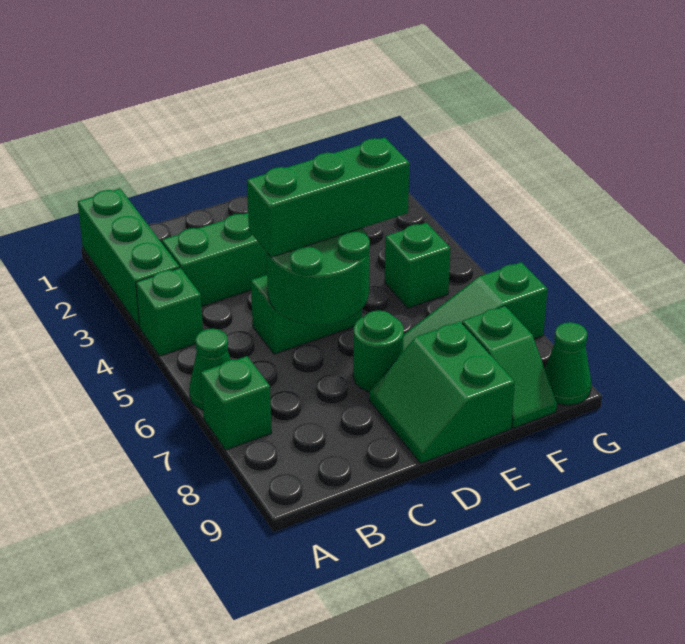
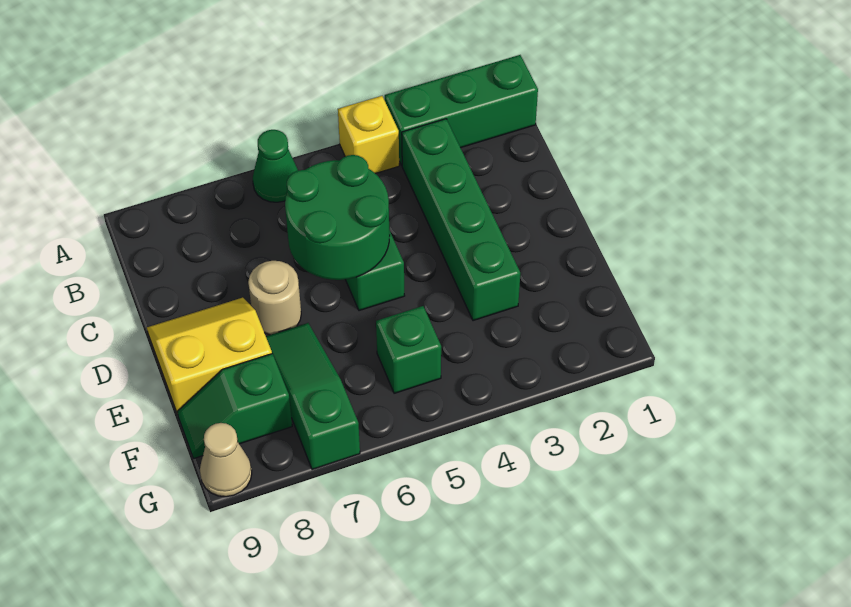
green 1x1 brick [136,268,203,356] -> yellow 1x1 brick [338,96,399,174]
green 1x1 brick [201,356,272,450] -> none
green 1x3 brick [247,138,409,257] -> none
green 1x1 round brick [353,311,404,392] -> tan 1x1 round brick [248,261,301,335]
green 2x2 slope [369,322,515,463] -> yellow 2x2 slope [147,298,272,415]
green 1x1 cone [545,322,591,405] -> tan 1x1 cone [200,423,252,497]

